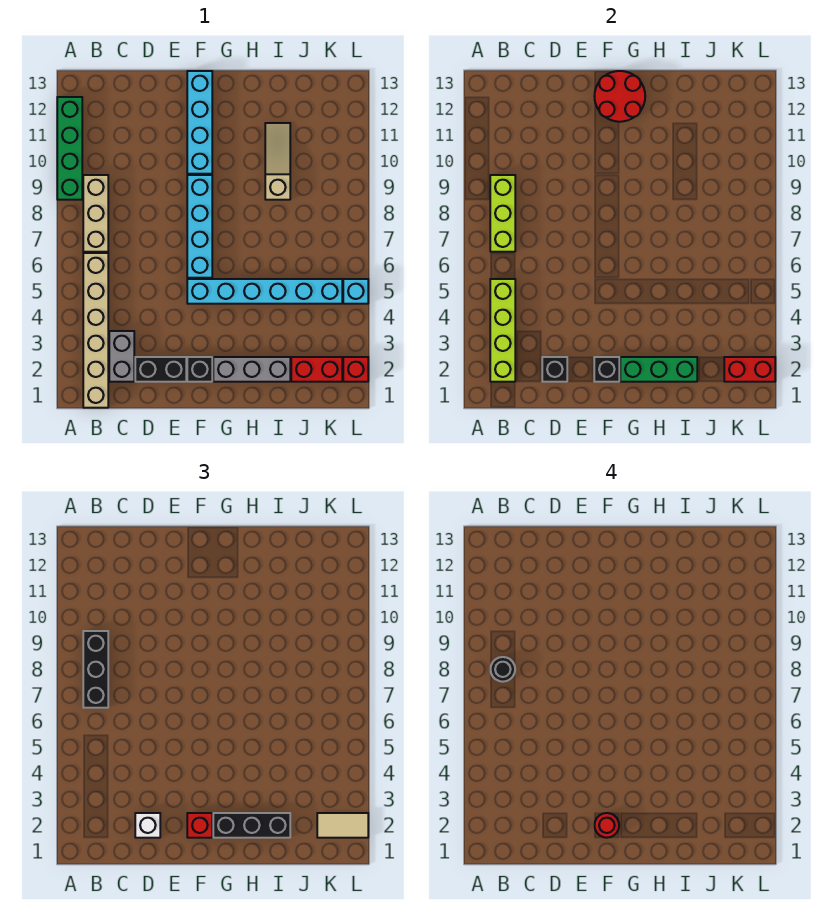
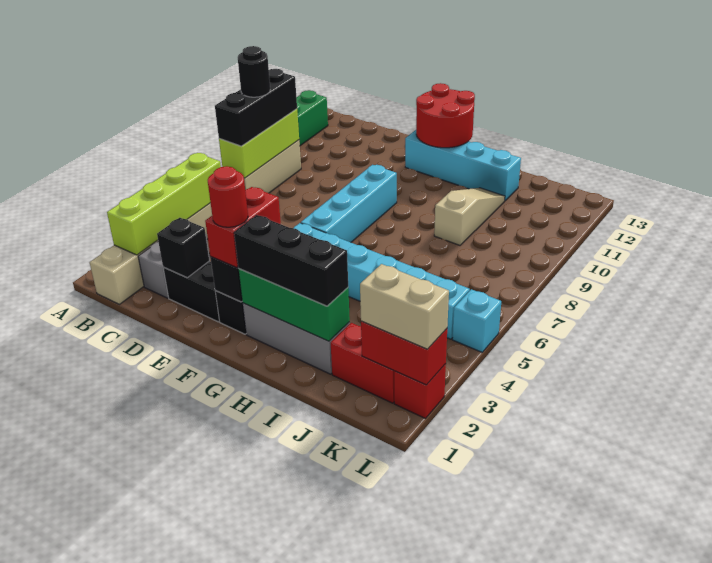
white 1x1 brick [135,813,160,838] -> none
red 1x1 brick [187,813,212,838] -> red 1x2 brick [205,187,281,268]
cyan 1x4 brick [187,71,212,174] -> cyan 1x4 brick turned to [405,130,521,201]
tan 1x2 tile [317,813,368,838] -> tan 1x2 brick [360,264,449,349]

